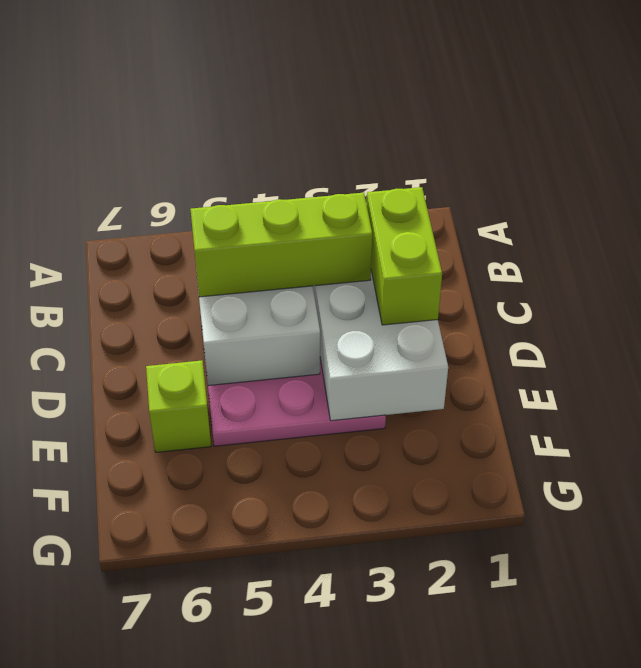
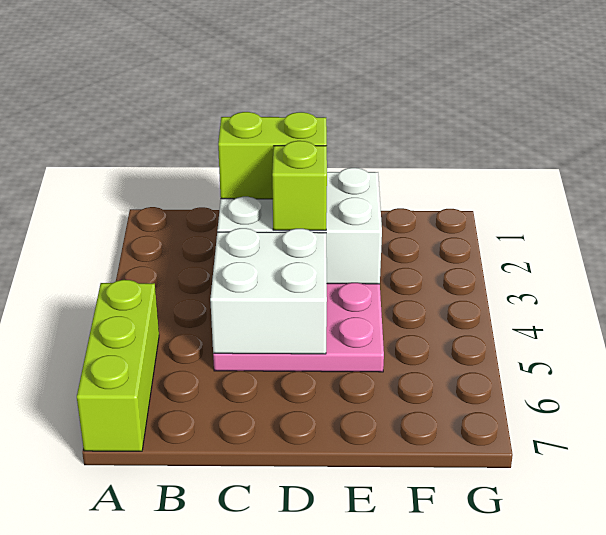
lime 1x3 brick [191,193,372,297] -> lime 1x3 brick moved to [77,280,159,451]
lime 1x1 brick [146,360,211,452] -> lime 1x1 brick moved to [272,141,327,230]

